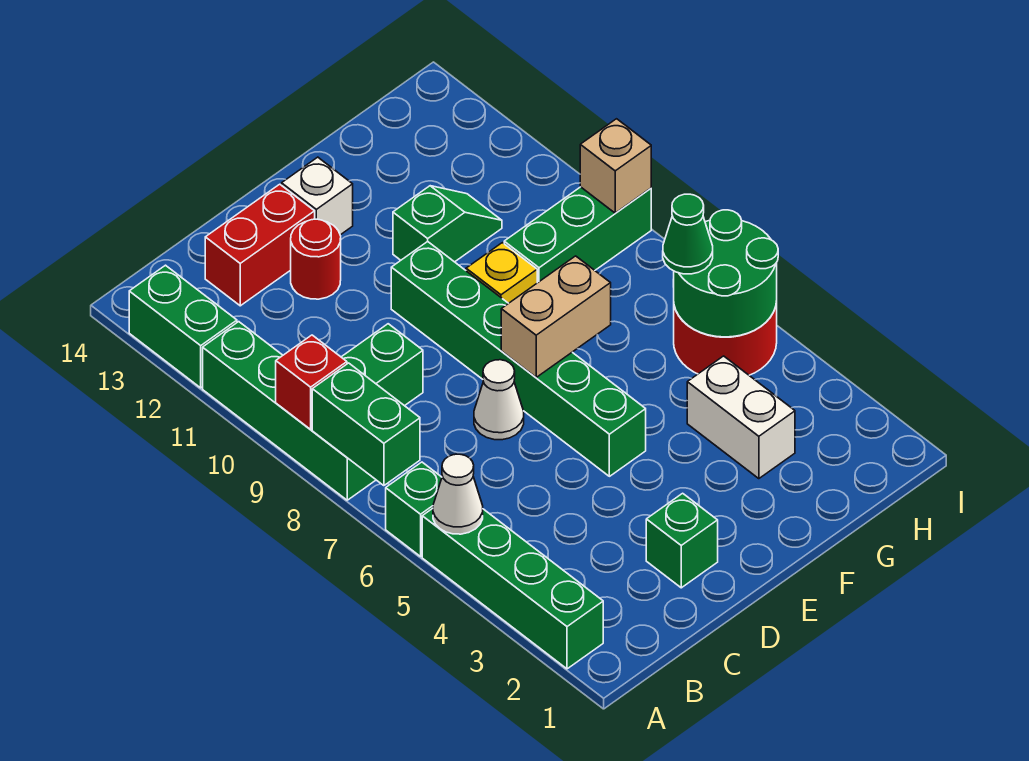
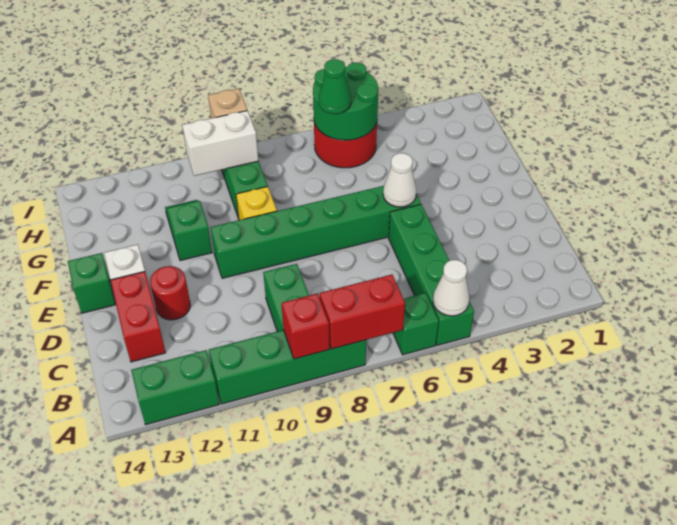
green 1x4 brick [422,508,603,669] -> green 1x4 brick turned to [389,204,474,345]
green 1x2 brick [312,363,420,486] -> red 1x2 brick [320,275,405,349]
green 1x1 brick [646,493,718,588] -> green 1x1 brick moved to [68,253,115,313]
white 1x1 cone [474,360,524,440] -> white 1x1 cone moved to [383,153,416,207]
tan 1x2 brick [501,256,611,377] -> none
white 1x2 brick [687,356,795,479] -> white 1x2 brick moved to [182,111,258,176]

